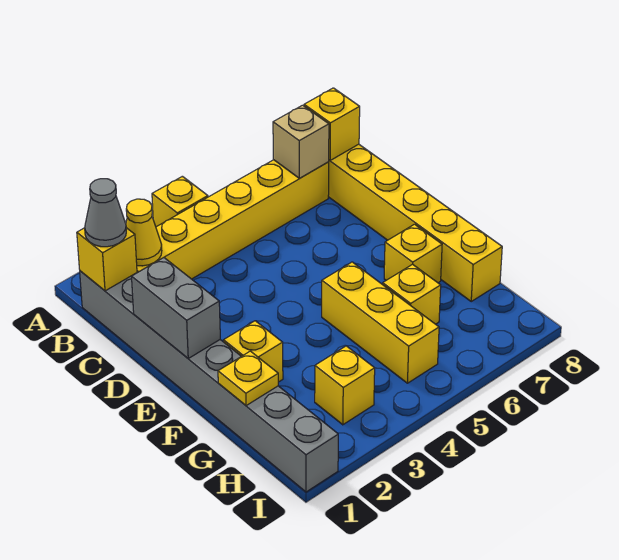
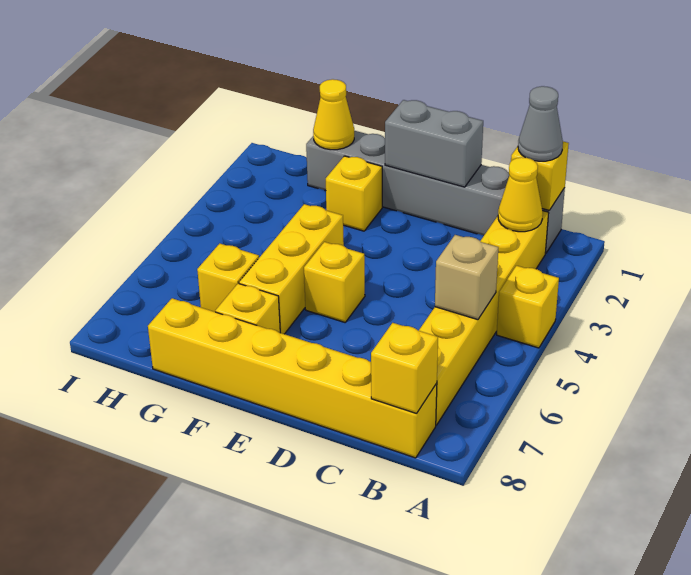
grey 1x8 brick [80,271,338,492] -> grey 1x6 brick [306,131,565,253]
tan 1x1 brick [273,105,329,178] -> tan 1x1 brick moved to [435,235,498,320]
yellow 1x3 brick [322,262,439,383] -> yellow 1x3 brick turned to [239,204,344,334]
yellow 1x1 plate [218,351,278,406] -> yellow 1x1 cone [313,79,354,150]
yellow 1x1 brick [315,346,375,425] -> yellow 1x1 brick moved to [304,242,365,322]

